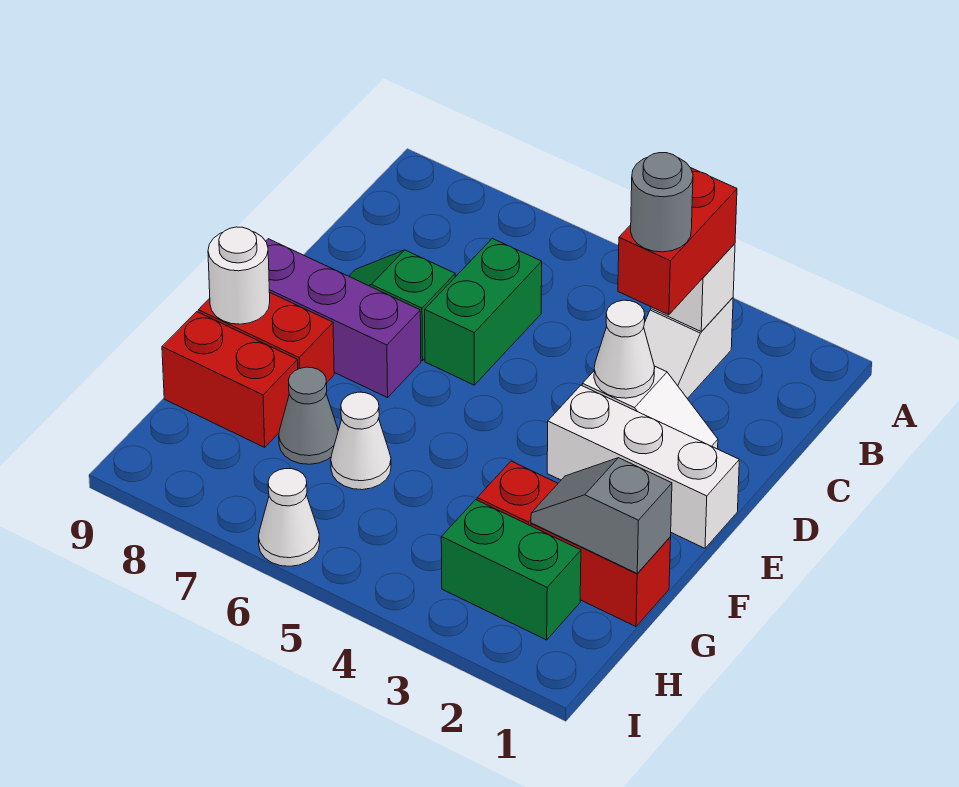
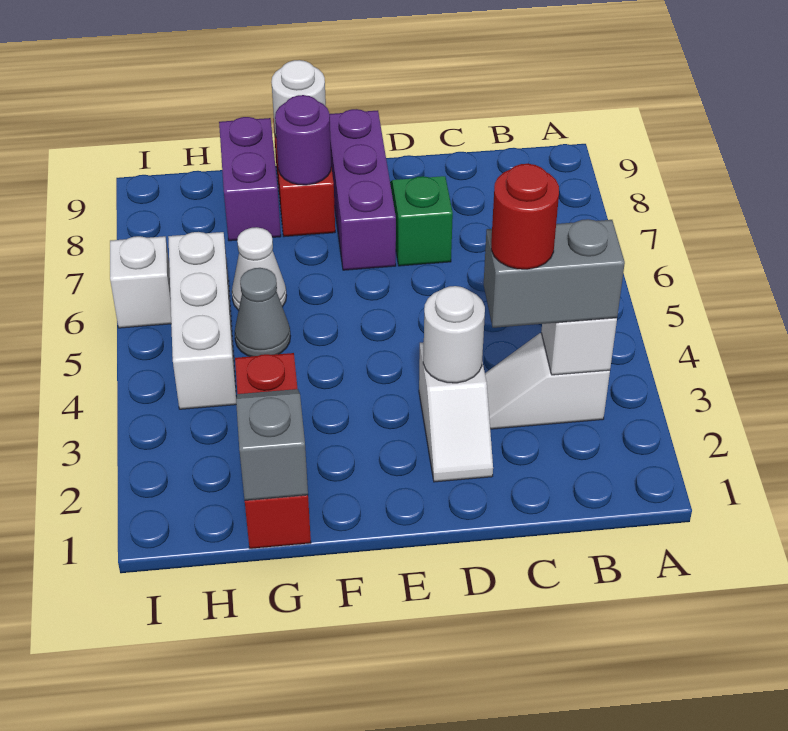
red 1x2 brick [618,168,737,315] -> grey 1x2 brick [484,219,625,328]
grey 1x1 round brick [631,153,693,252] -> red 1x1 round brick [491,164,559,269]
green 1x2 brick [425,238,542,385] -> none
white 1x1 cone [594,300,655,398] -> white 1x1 round brick [423,286,485,383]
white 1x3 brick [547,385,739,548] -> white 1x3 brick moved to [168,232,236,409]
none -> purple 1x1 round brick [275,95,331,185]
grey 1x1 cone [279,367,338,464] -> grey 1x1 cone moved to [235,268,290,356]
red 1x2 brick [162,312,298,447] -> purple 1x2 brick [219,117,281,241]
green 1x2 brick [441,500,581,640] -> none
white 1x1 cone [259,469,320,566] -> white 1x1 brick [110,236,171,328]

